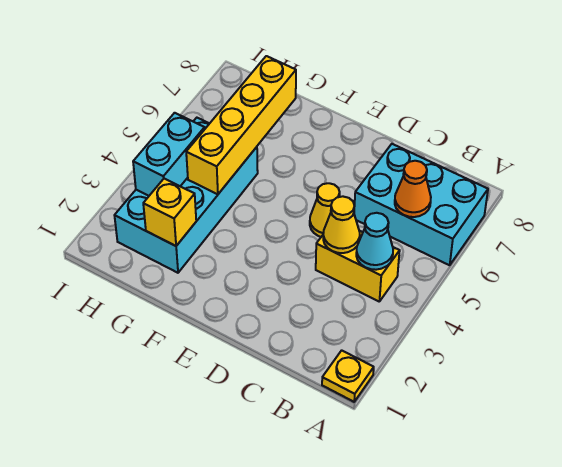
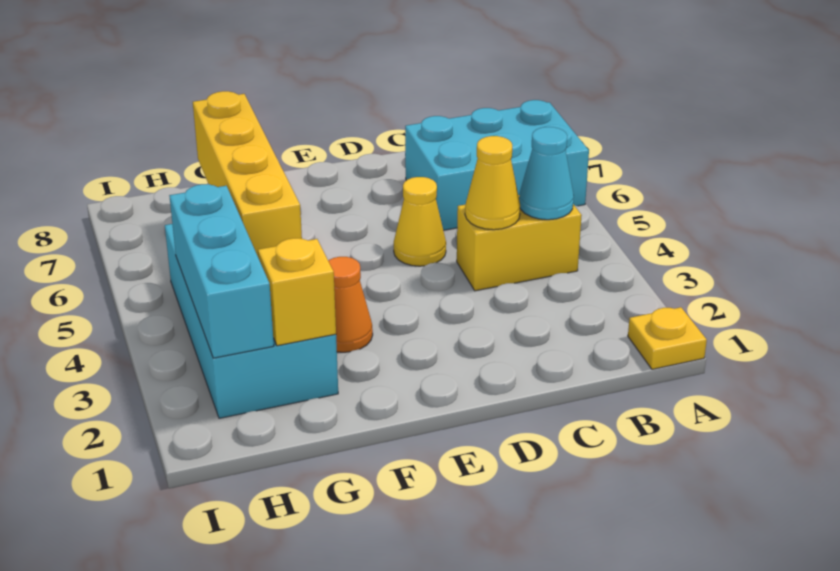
orange 1x1 cone [395,161,431,217] -> orange 1x1 cone moved to [328,257,373,352]
cyan 1x2 brick [133,113,205,196] -> cyan 1x3 brick [169,184,274,358]

